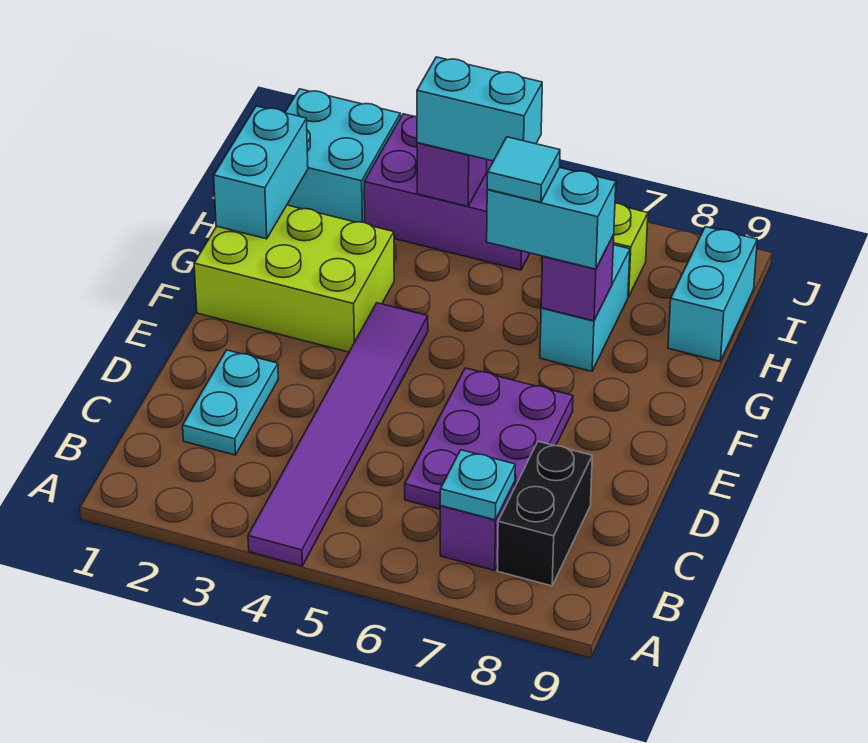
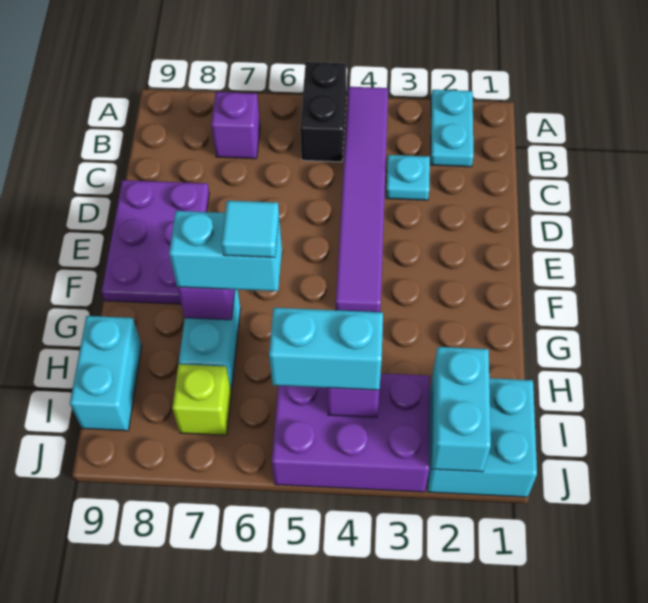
cyan 1x1 plate [440,450,515,520] -> cyan 1x1 plate moved to [386,155,430,200]
black 1x2 brick [497,441,592,586] -> black 1x2 brick moved to [300,62,346,162]
cyan 1x2 plate [183,350,278,455] -> cyan 1x2 plate moved to [431,90,473,167]
purple 2x3 plate [405,368,573,509] -> purple 2x3 plate moved to [102,180,209,304]
lime 2x3 brick [194,205,394,352] -> none
cyan 1x2 brick [214,106,308,239] -> cyan 1x2 brick moved to [432,347,491,472]

